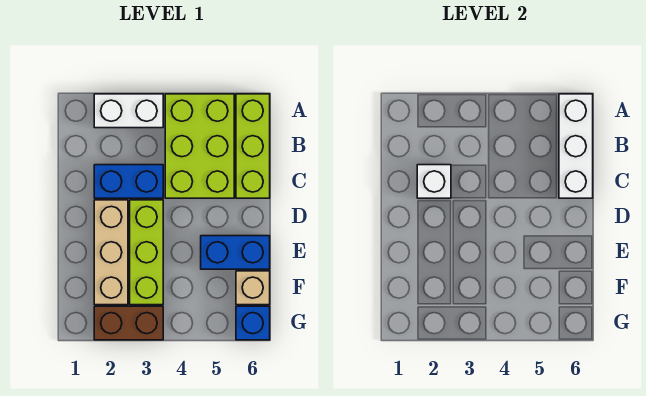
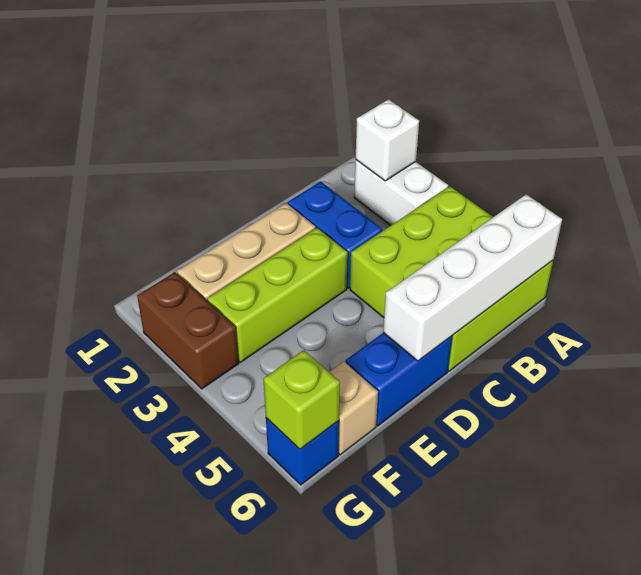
white 1x3 brick [559,94,593,198] -> white 1x4 brick [383,194,562,361]
white 1x1 brick [417,165,451,198] -> white 1x1 brick moved to [356,99,419,181]
blue 1x2 brick [201,236,270,269] -> blue 1x2 brick turned to [346,333,452,426]
none -> lime 1x1 brick [264,350,340,449]

